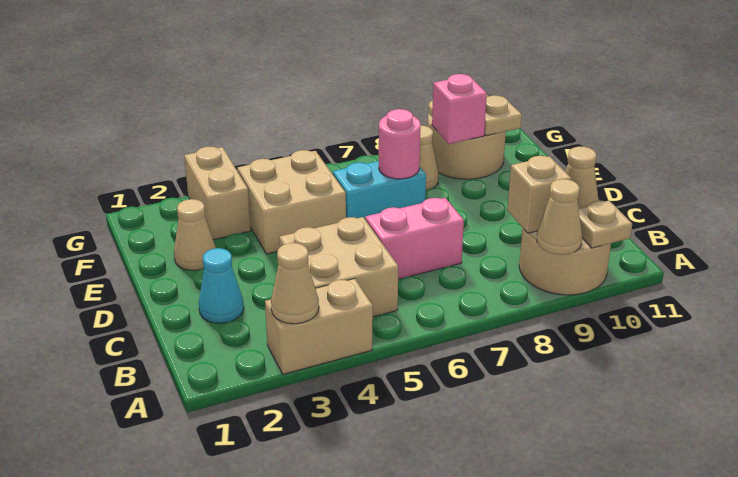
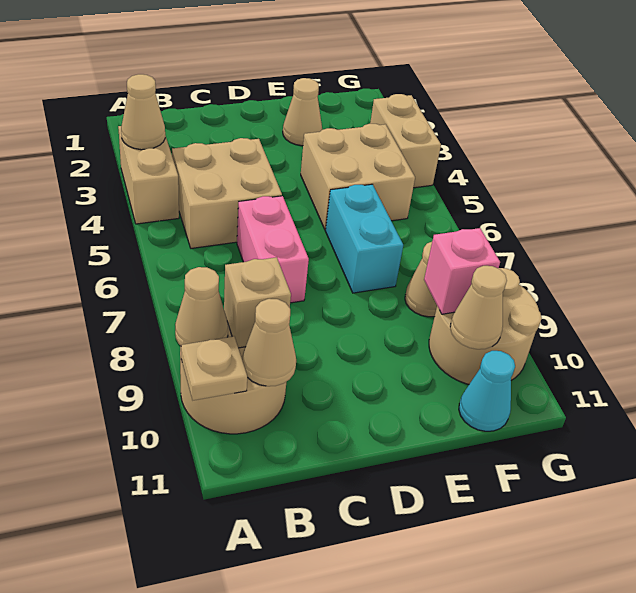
cyan 1x1 cone [199,248,244,323] -> cyan 1x1 cone moved to [459,351,515,431]
pink 1x1 round brick [379,109,421,179] -> none
tan 1x2 brick [184,147,251,240] -> tan 1x2 brick turned to [370,94,441,188]
tan 1x1 plate [484,95,522,136] -> tan 1x1 cone [450,266,507,349]

